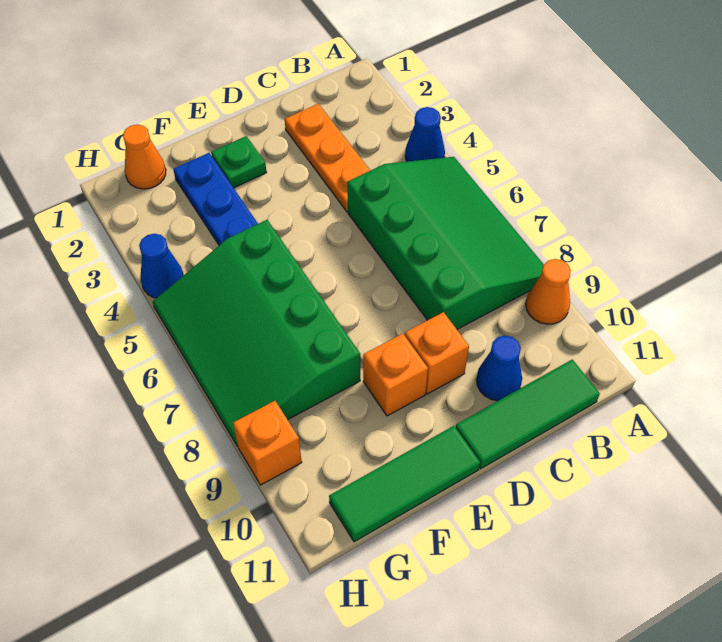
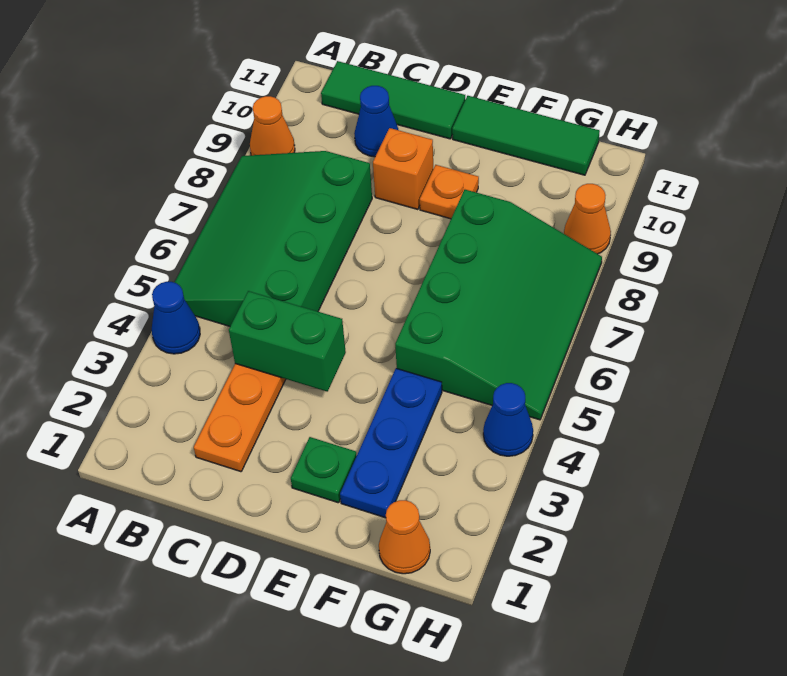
none -> green 1x2 brick [229,291,346,392]
orange 1x1 brick [363,334,428,416] -> orange 1x1 plate [420,165,479,219]
orange 1x1 brick [233,401,302,485] -> orange 1x1 cone [564,184,611,254]

